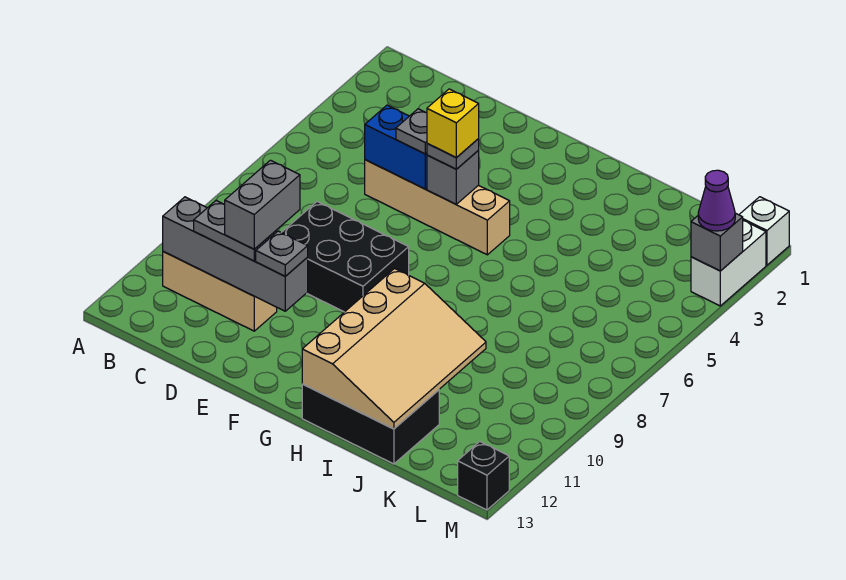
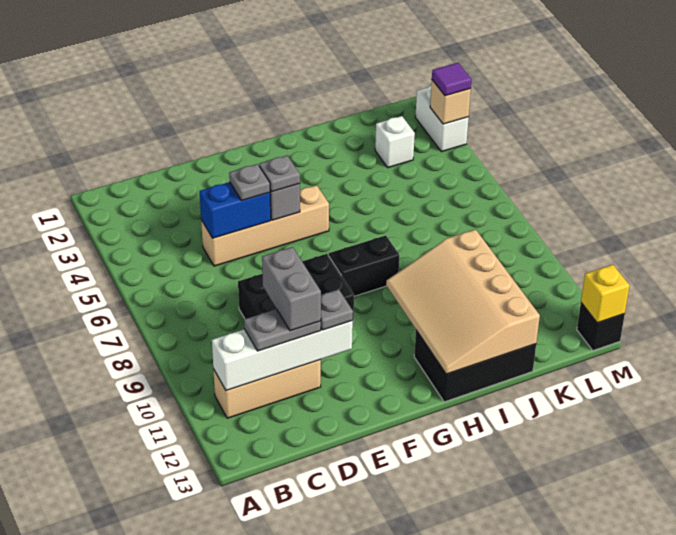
grey 1x4 brick [163,197,308,311] -> white 1x4 brick [212,321,353,391]
yellow 1x1 brick [427,89,479,158] -> yellow 1x1 brick moved to [581,265,630,323]
none -> black 1x2 brick [329,235,399,296]
tan 3x4 slope [302,269,486,429] -> tan 3x4 slope turned to [386,229,540,374]
white 1x1 brick [739,197,789,265] -> white 1x1 brick moved to [375,116,415,168]
grey 1x1 brick [691,213,743,271] -> tan 1x1 brick [430,80,471,124]
purple 1x1 cone [698,170,735,231] -> purple 1x1 tile [432,63,472,96]

